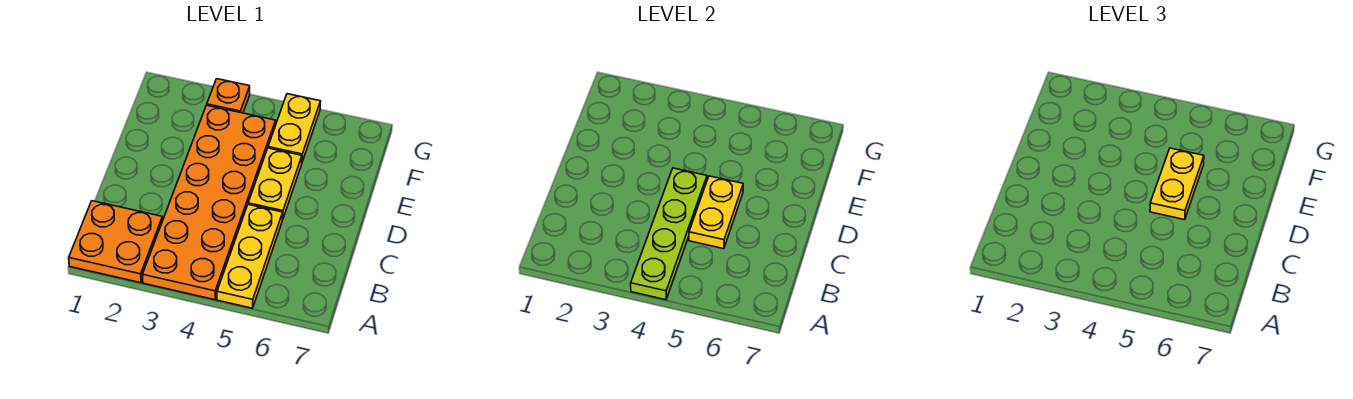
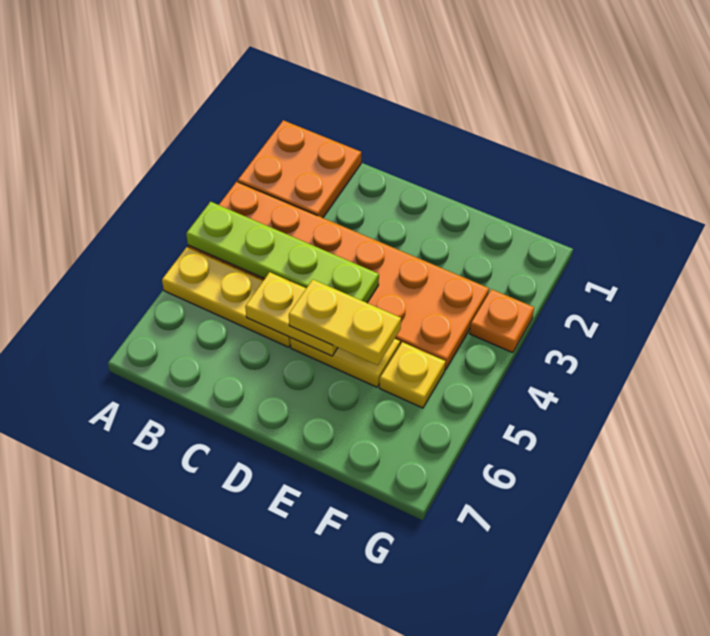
yellow 1x2 plate [268,94,321,162] -> yellow 1x1 plate [380,342,446,408]

